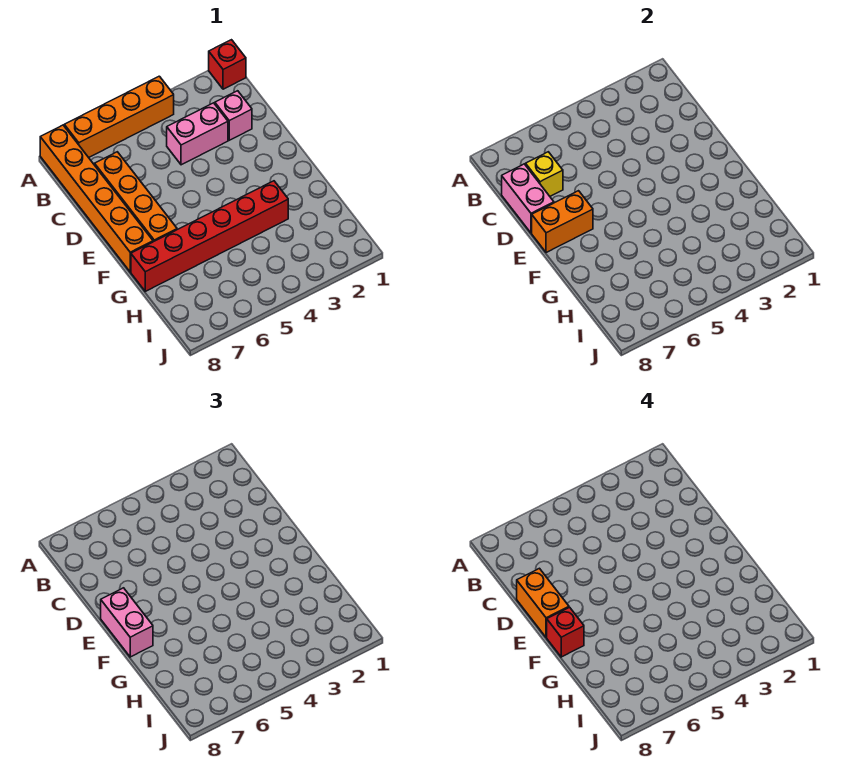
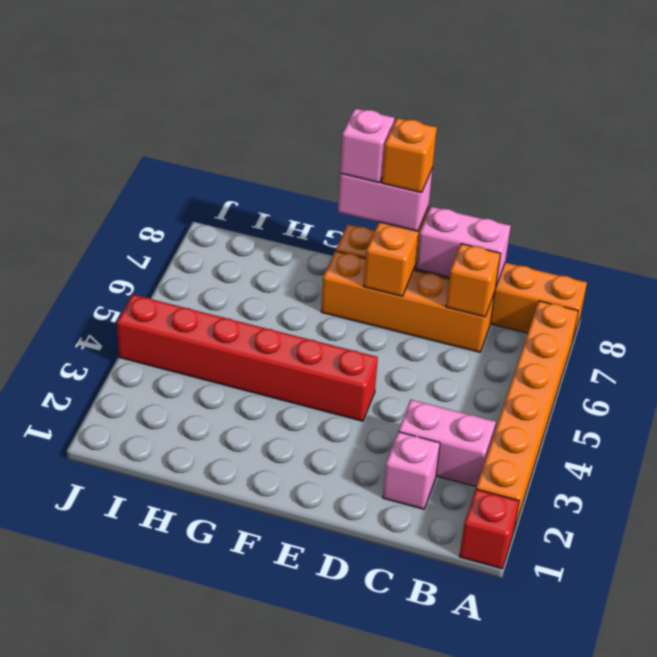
orange 1x4 brick [64,76,174,158] -> orange 1x6 brick [476,301,578,530]
pink 1x2 brick [167,103,228,165] -> pink 1x2 brick turned to [399,400,496,486]
yellow 1x1 brick [526,152,563,196] -> orange 1x1 brick [446,244,501,317]
orange 1x2 brick [517,568,569,638] -> orange 1x1 brick [382,118,437,193]
red 1x1 brick [547,607,584,657] -> pink 1x1 brick [340,109,394,183]
red 1x6 brick [131,181,288,291] -> red 1x6 brick turned to [117,294,378,421]

